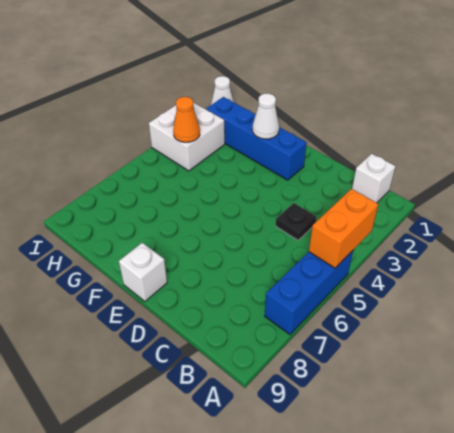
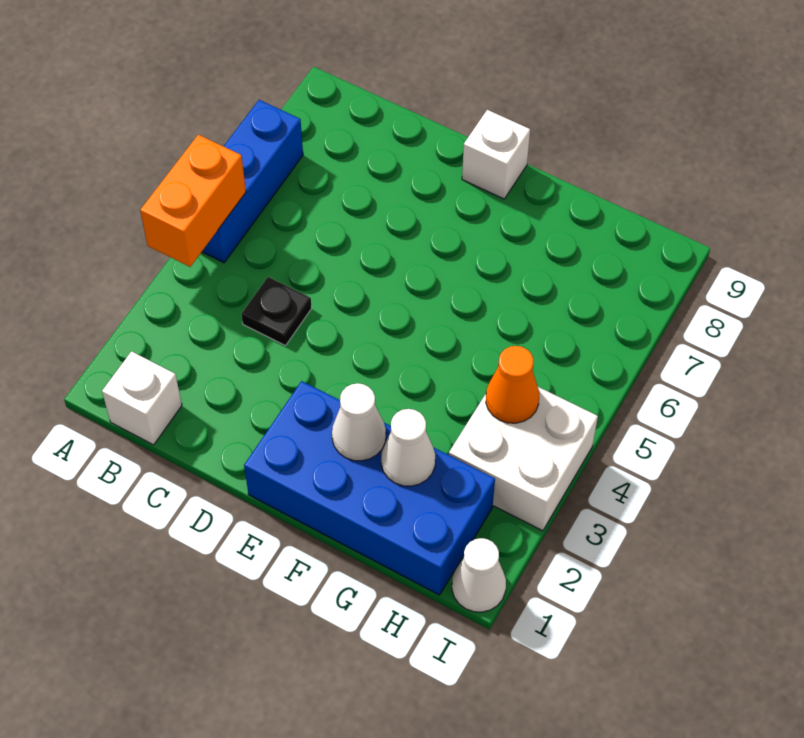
blue 1x4 brick [206,97,307,180] -> blue 2x4 brick [244,381,495,595]
none -> white 1x1 cone [381,409,435,486]

